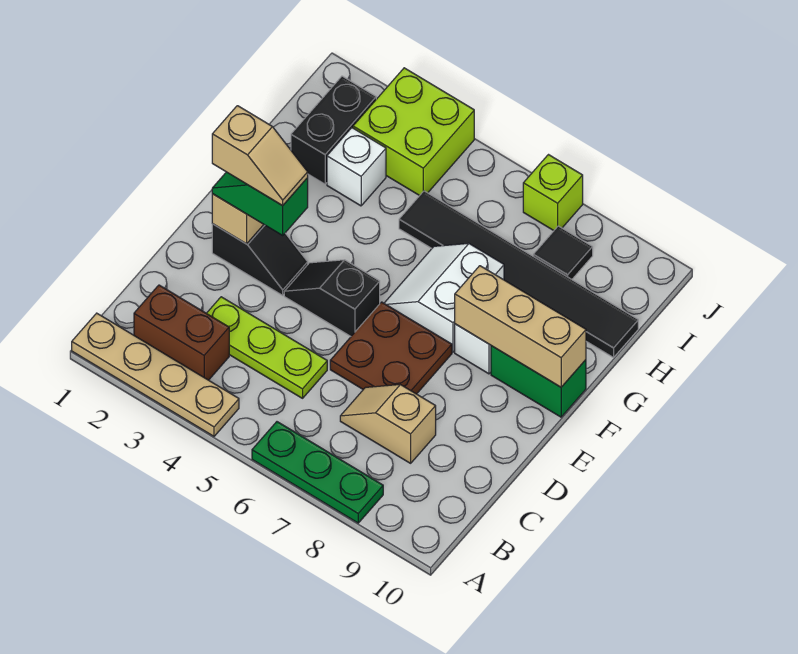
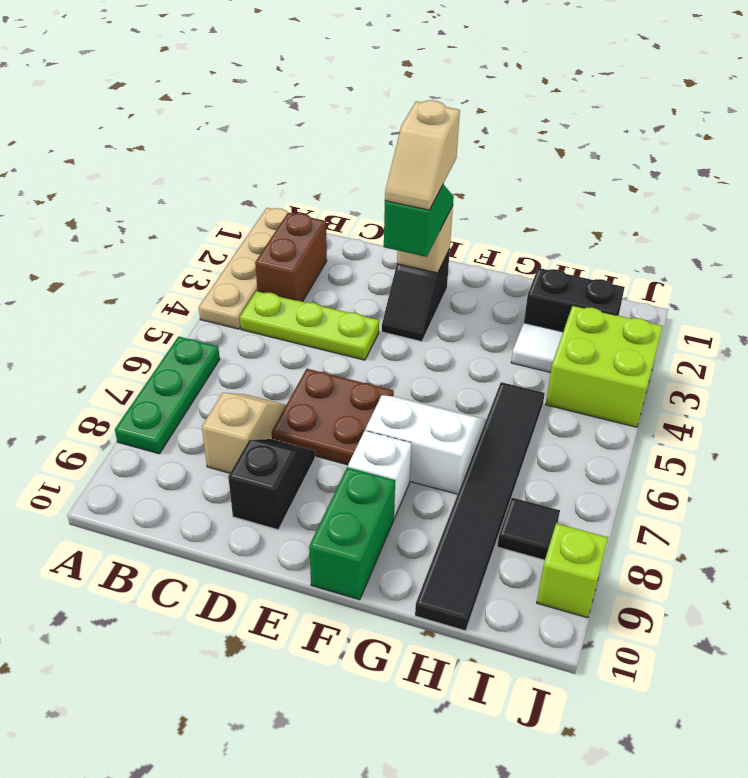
lime 1x3 plate [207,297,327,398] -> lime 1x3 plate turned to [240,291,379,360]
black 1x2 slope [284,260,380,336] -> black 1x2 slope moved to [228,439,315,530]
tan 1x3 brick [455,266,586,387] -> none
white 1x1 brick [327,128,386,206] -> white 1x1 tile [511,323,563,373]
lime 1x1 brick [523,155,583,231] -> lime 1x1 brick moved to [537,523,608,618]

